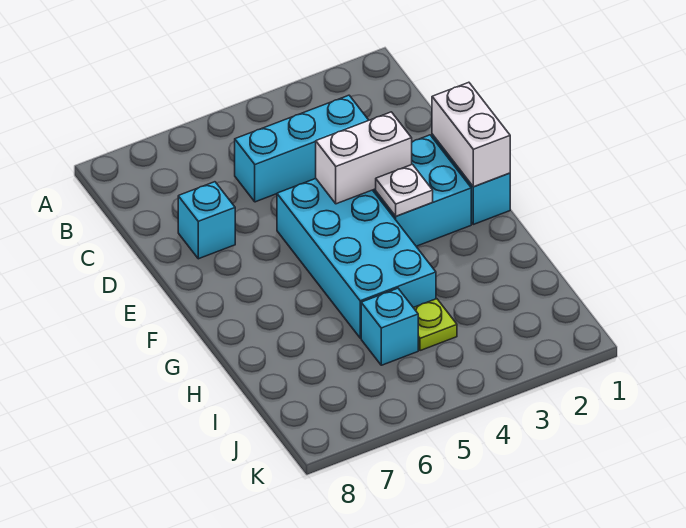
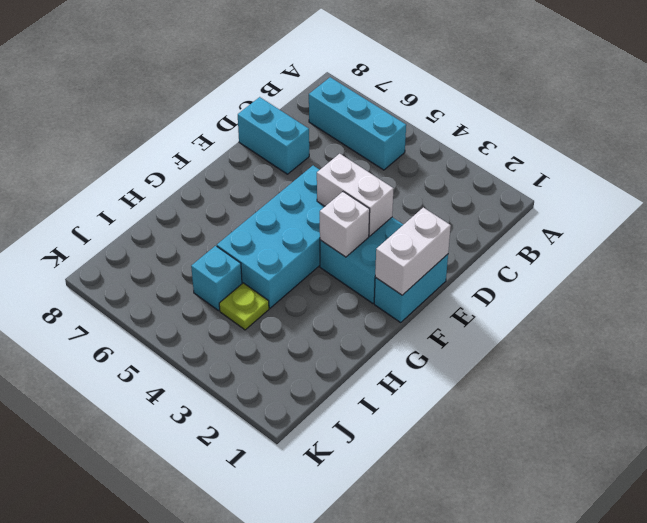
cyan 1x3 brick [235,95,369,202] -> cyan 1x3 brick moved to [309,77,406,170]
cyan 1x1 brick [178,182,235,259] -> cyan 1x2 brick [238,97,309,174]
white 1x1 plate [376,164,433,216] -> white 1x1 brick [320,192,370,257]

